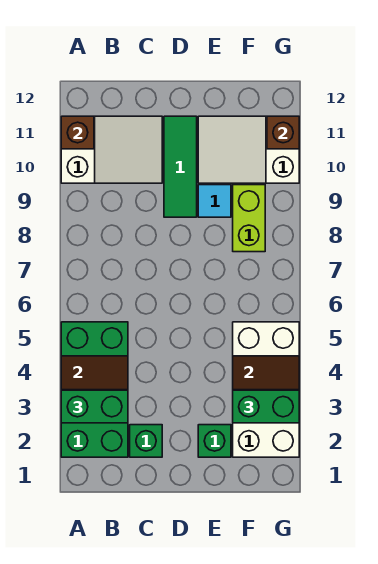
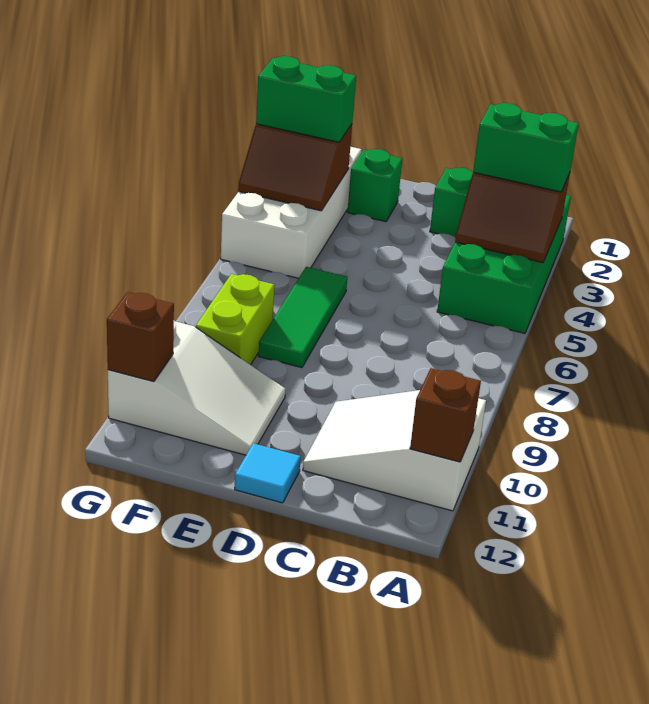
green 1x3 tile [164,116,197,217] -> green 1x3 tile moved to [258,267,347,368]
cyan 1x1 tile [198,185,231,217] -> cyan 1x1 tile moved to [235,443,301,503]

